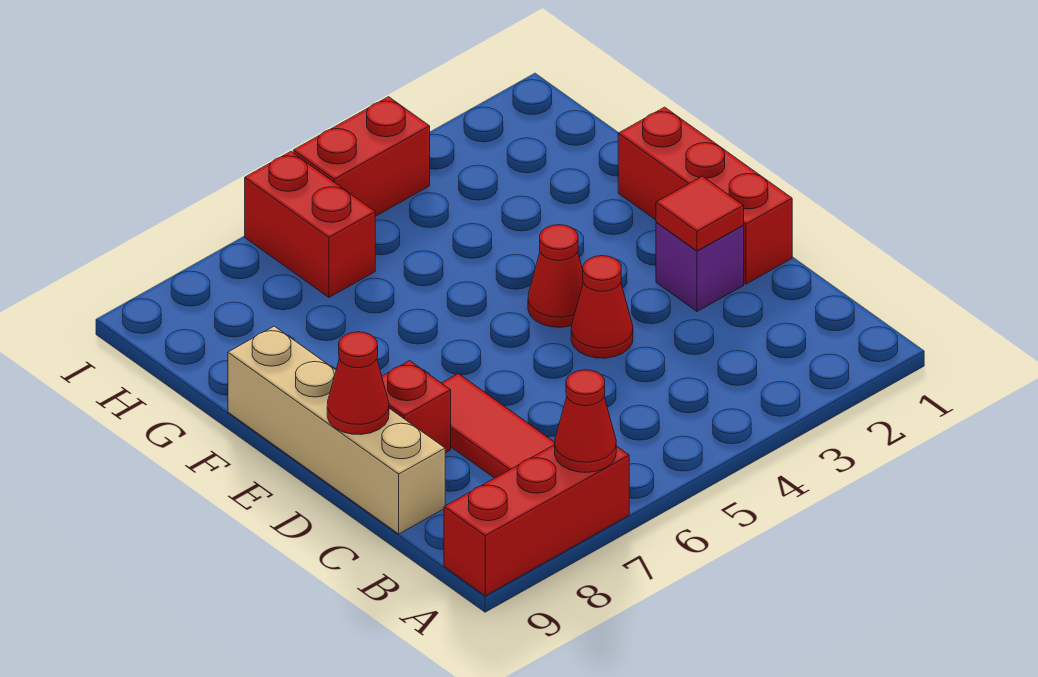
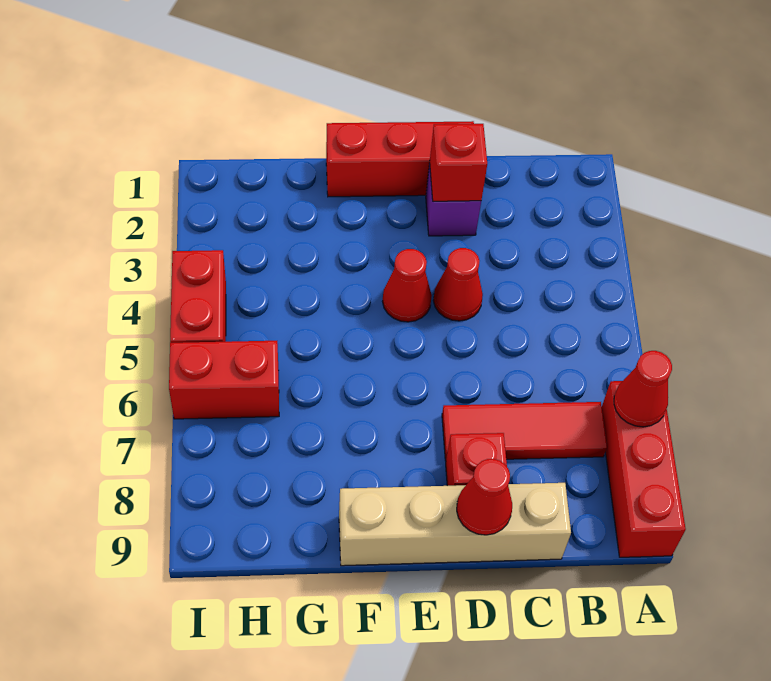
red 1x1 tile [656,176,744,251] -> red 1x1 brick [430,124,487,201]

